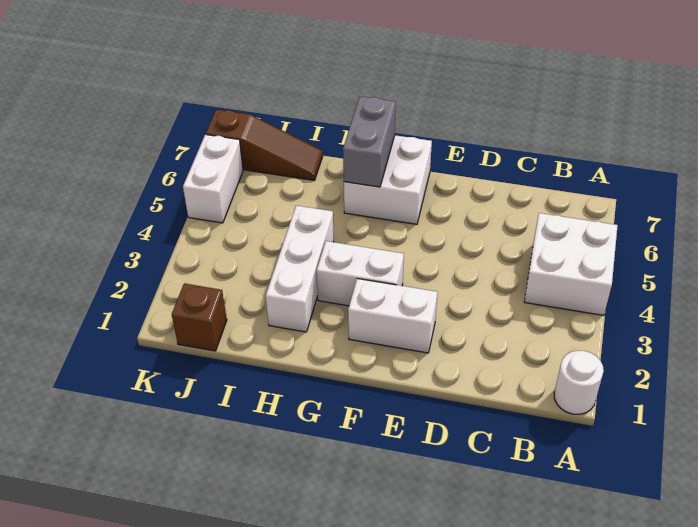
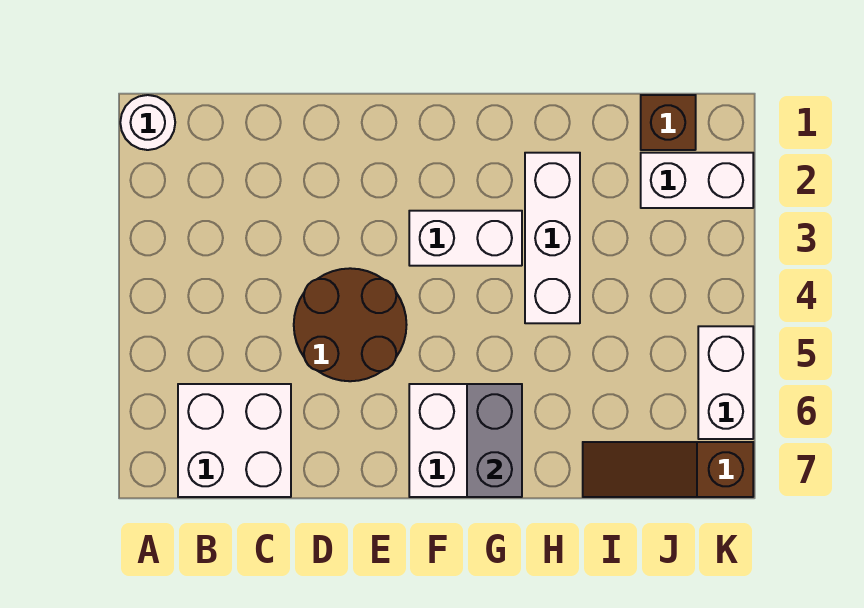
white 2x2 brick [524,213,618,315] -> white 2x2 brick moved to [178,384,291,497]
none -> brown 2x2 round brick [294,268,407,381]
white 1x2 brick [348,279,438,353] -> white 1x2 brick moved to [641,153,753,208]

